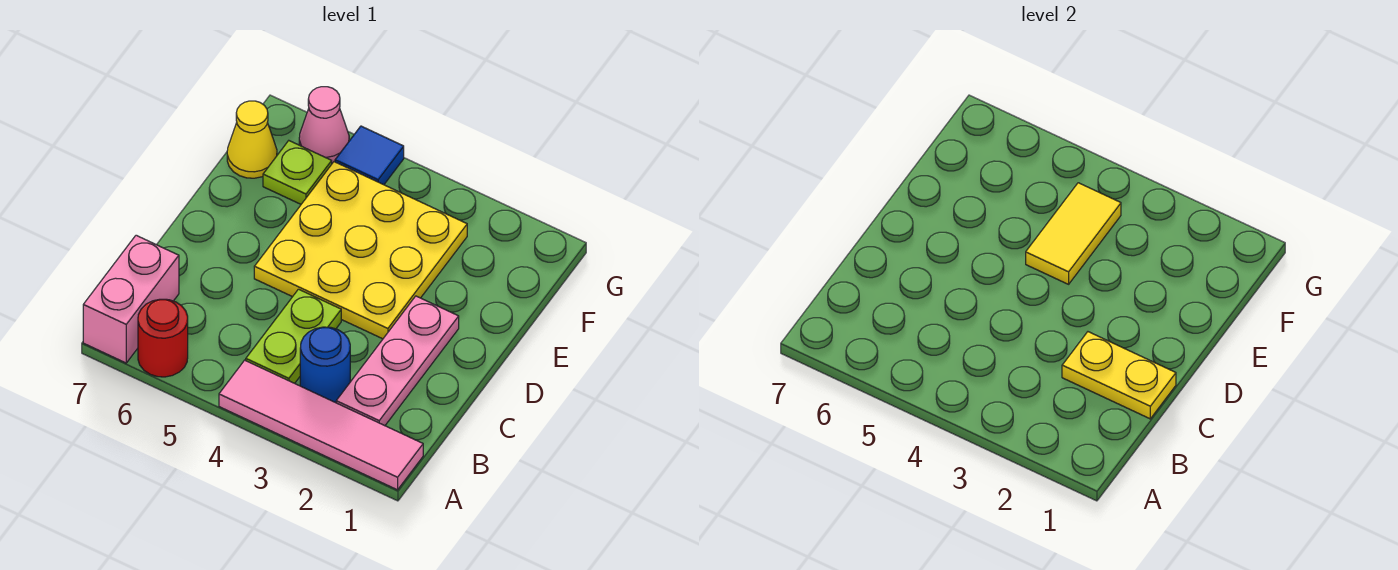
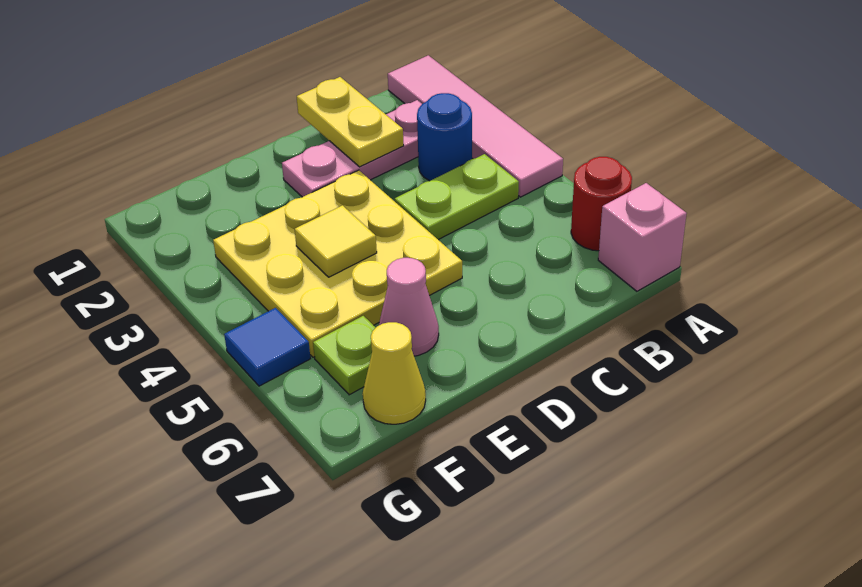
pink 1x2 brick [83,235,179,363] -> pink 1x1 brick [598,183,687,291]
yellow 1x2 tile [1026,183,1121,284] -> yellow 1x1 tile [295,205,377,277]
pink 1x1 cone [299,87,349,163] -> pink 1x1 cone moved to [379,258,439,356]

